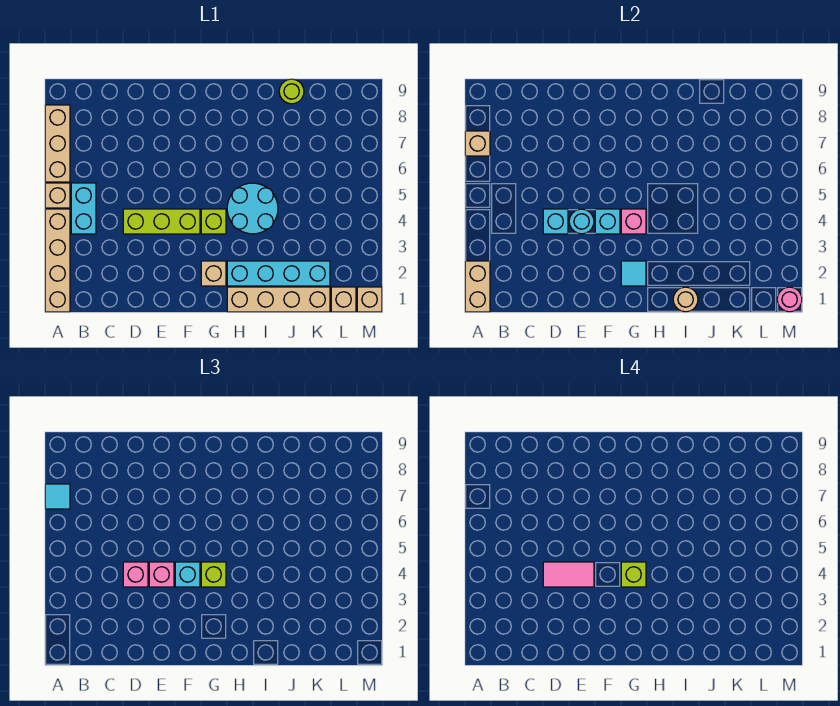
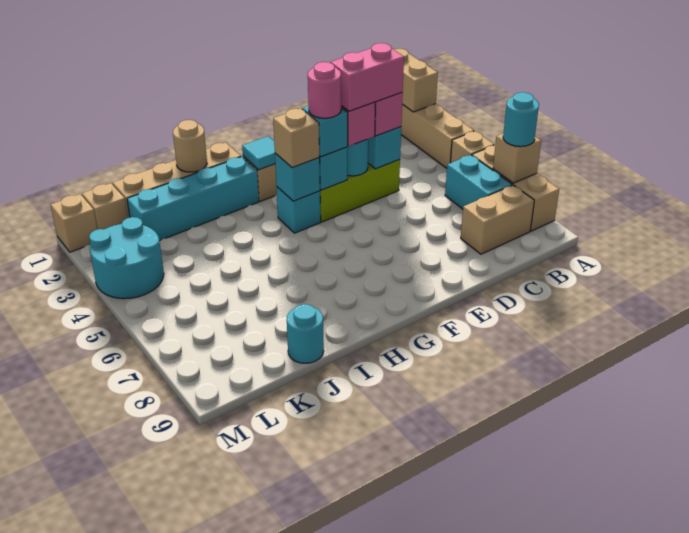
cyan 1x1 tile [45,484,70,509] -> cyan 1x1 round brick [503,92,539,147]
cyan 1x2 brick [71,183,96,234] -> cyan 1x2 brick moved to [445,155,512,209]
none -> tan 1x2 brick [461,185,534,254]
pink 1x2 tile [543,562,594,587] -> pink 1x2 brick [330,43,404,111]
lime 1x1 brick [201,209,226,234] -> cyan 1x1 brick [277,187,321,233]
pink 1x1 brick [621,209,646,234] -> cyan 1x1 brick [275,153,320,201]
lime 1x1 brick [201,562,226,587] -> tan 1x1 brick [273,109,319,168]
lime 1x1 brick [621,562,646,587] -> none
cyan 2x2 round brick [227,183,278,234] -> cyan 2x2 round brick moved to [89,217,164,299]
lime 1x1 round brick [279,79,304,104] -> cyan 1x1 round brick [287,304,324,363]
pink 1x1 round brick [777,287,802,312] -> pink 1x1 round brick moved to [308,62,341,118]

